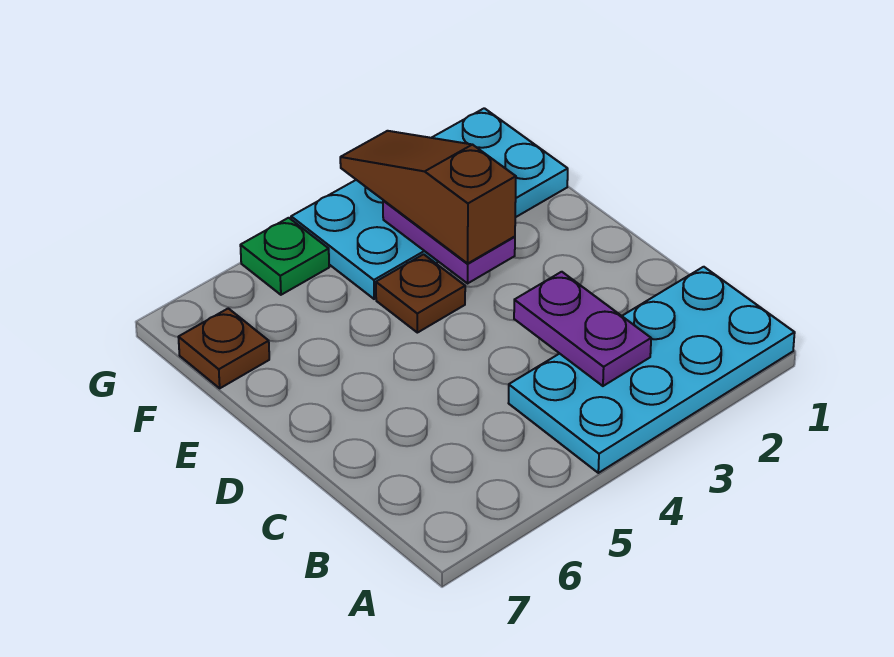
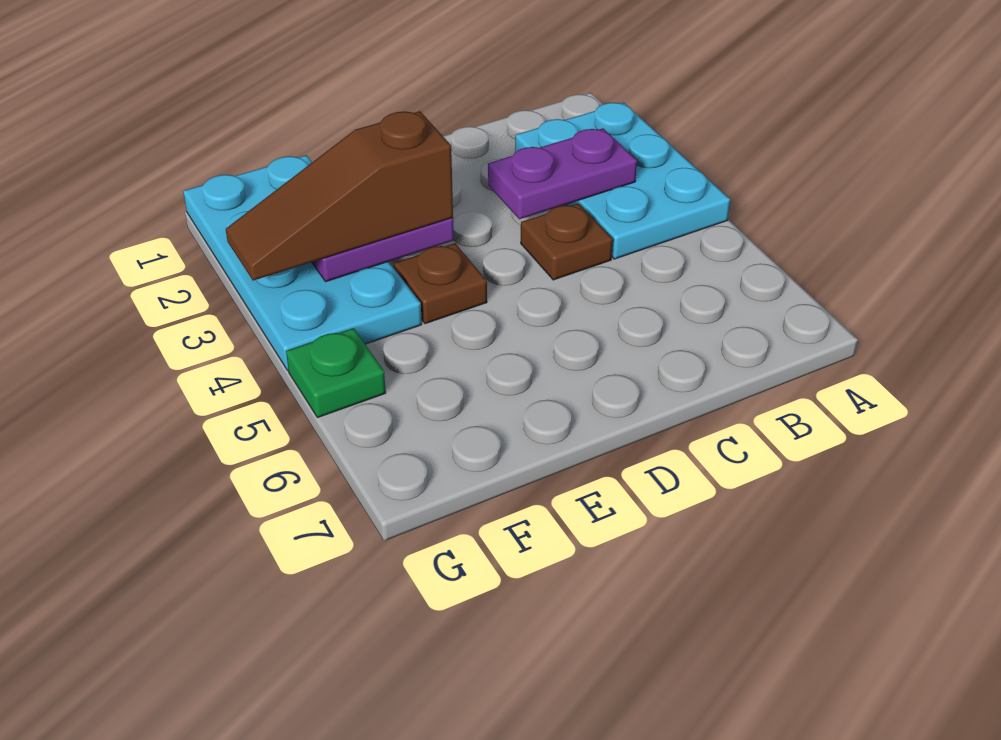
cyan 2x4 plate [509,267,795,473] -> cyan 2x3 plate [515,102,730,259]
brown 1x1 plate [178,308,269,388] -> brown 1x1 plate moved to [521,203,613,280]

